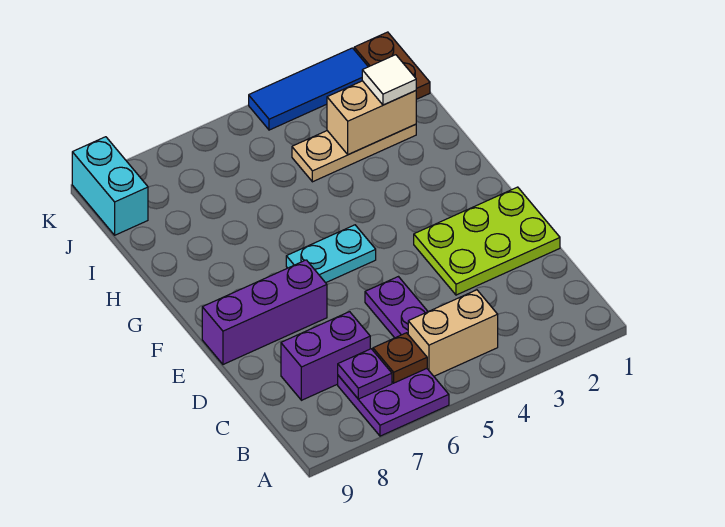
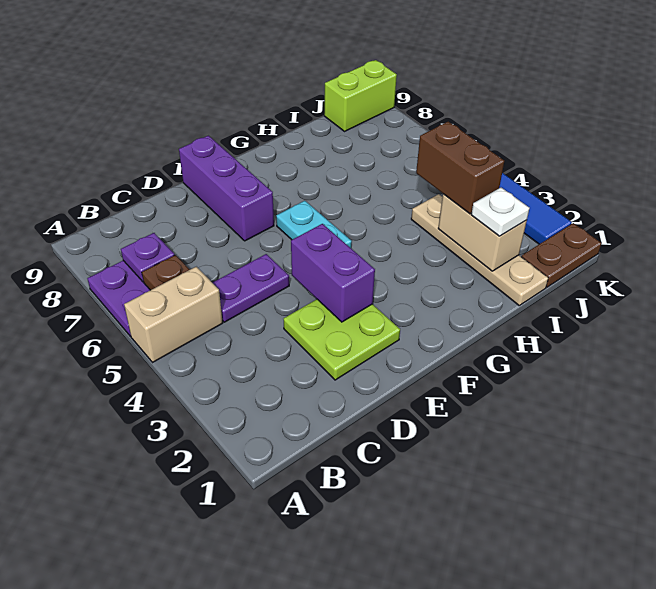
tan 1x2 brick [408,290,498,376] -> tan 1x2 brick turned to [124,267,223,362]
purple 1x2 brick [281,312,370,400] -> purple 1x2 brick moved to [291,224,375,322]
lime 2x3 plate [414,187,560,295] -> lime 2x2 plate [284,299,400,380]
tan 1x3 plate [292,124,416,182] -> tan 1x4 plate [411,194,548,305]
white 1x1 tile [362,55,416,105] -> white 1x1 plate [471,188,530,236]
none -> brown 1x2 brick [416,122,504,214]
cyan 1x2 brick [72,137,148,235] -> lime 1x2 brick [324,60,397,131]

